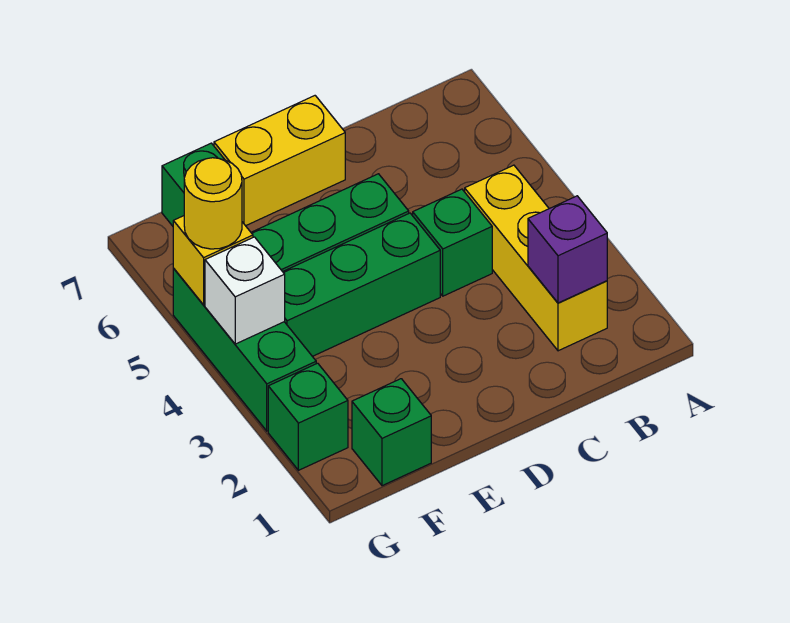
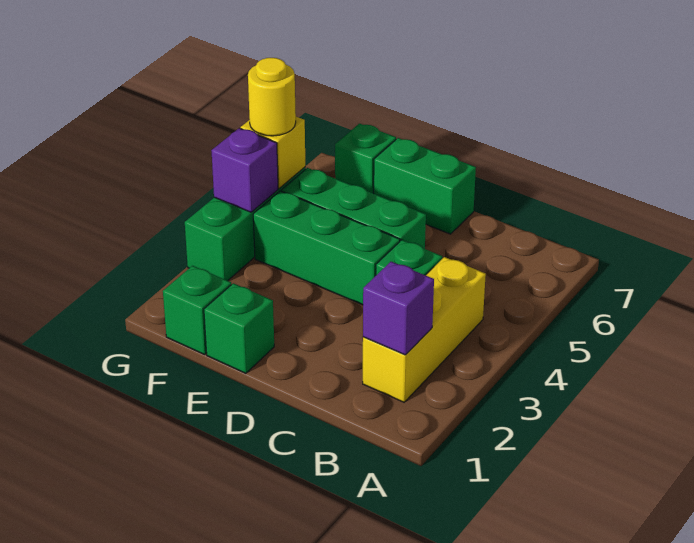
yellow 1x2 brick [214,96,345,226] -> green 1x2 brick [374,138,476,234]
green 1x1 brick [268,363,348,470] -> green 1x1 brick moved to [204,283,274,373]
white 1x1 brick [205,237,285,344] -> purple 1x1 brick [211,128,278,212]

